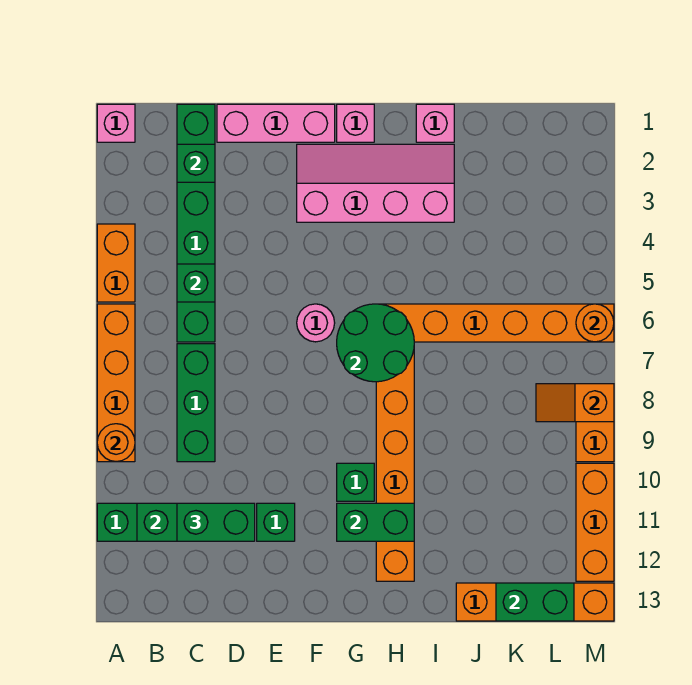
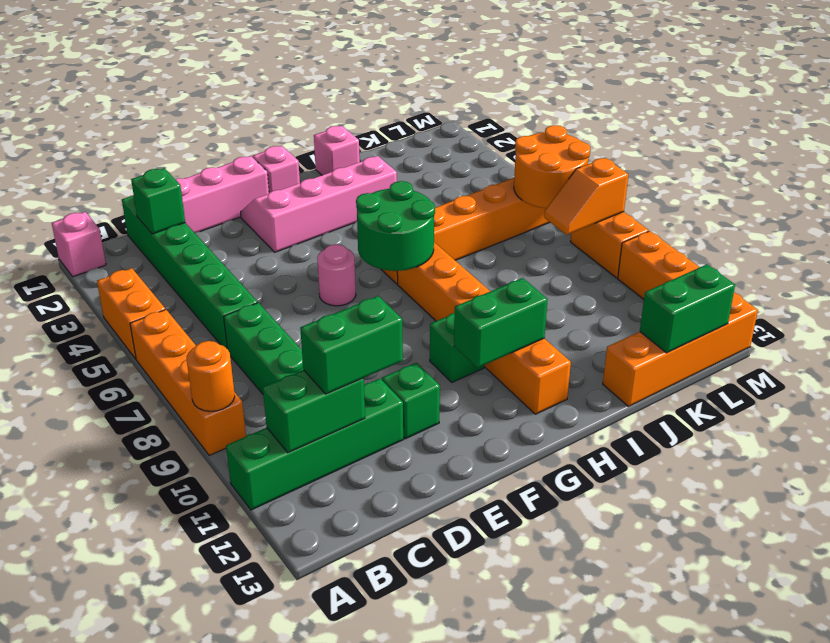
green 1x1 brick [177,264,215,302] -> none
orange 1x1 round brick [576,304,614,342] -> orange 2x2 round brick [514,125,590,208]

